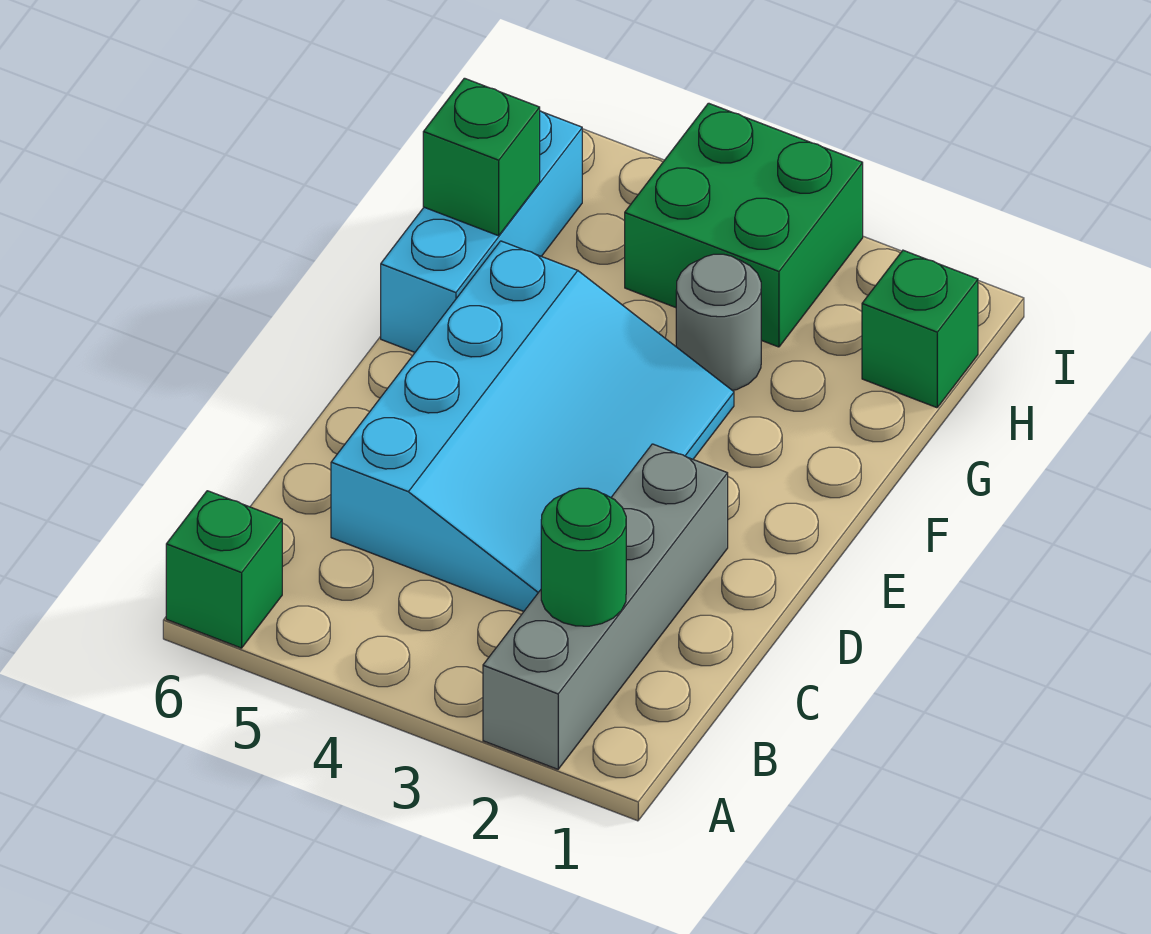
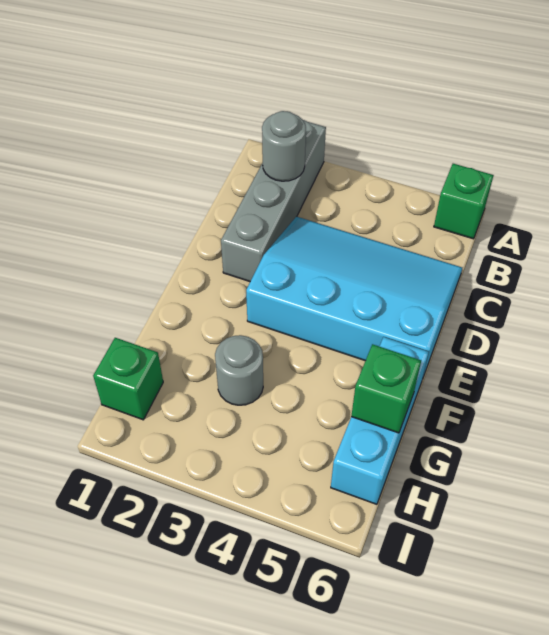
green 1x1 round brick [541,488,626,626] -> grey 1x1 round brick [262,111,306,181]
cyan 3x4 slope [331,241,734,611] -> cyan 3x4 slope turned to [246,217,462,376]
green 2x2 brick [625,103,863,347] -> none

